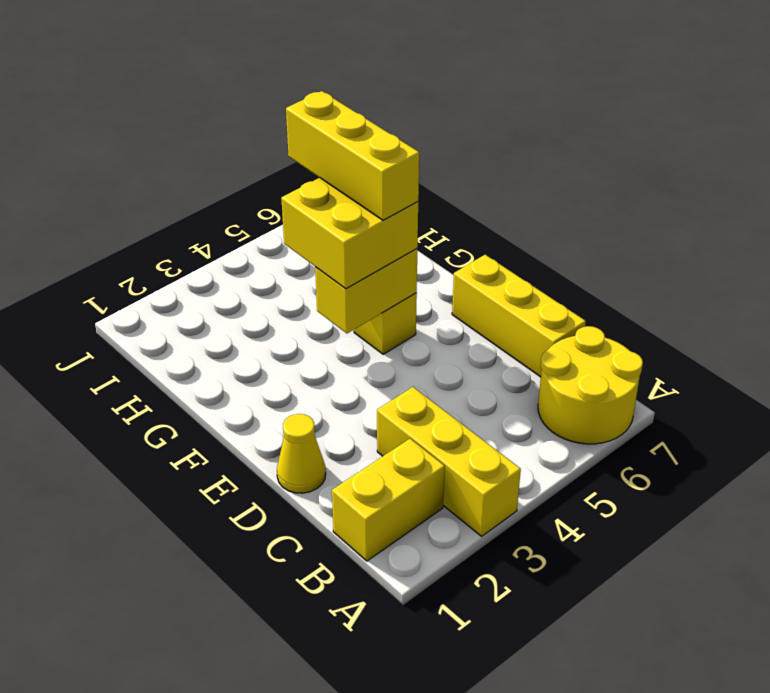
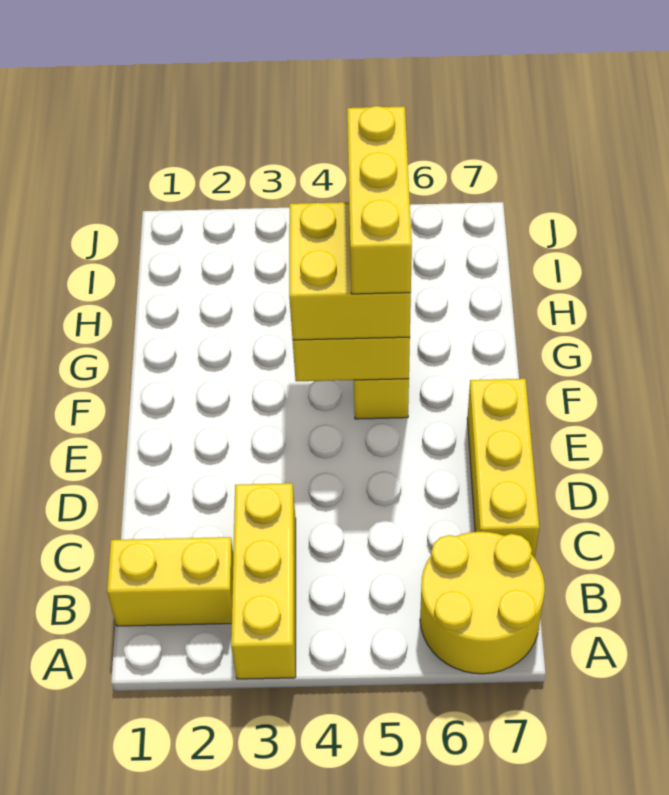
yellow 1x1 cone [277,414,326,493] -> none

